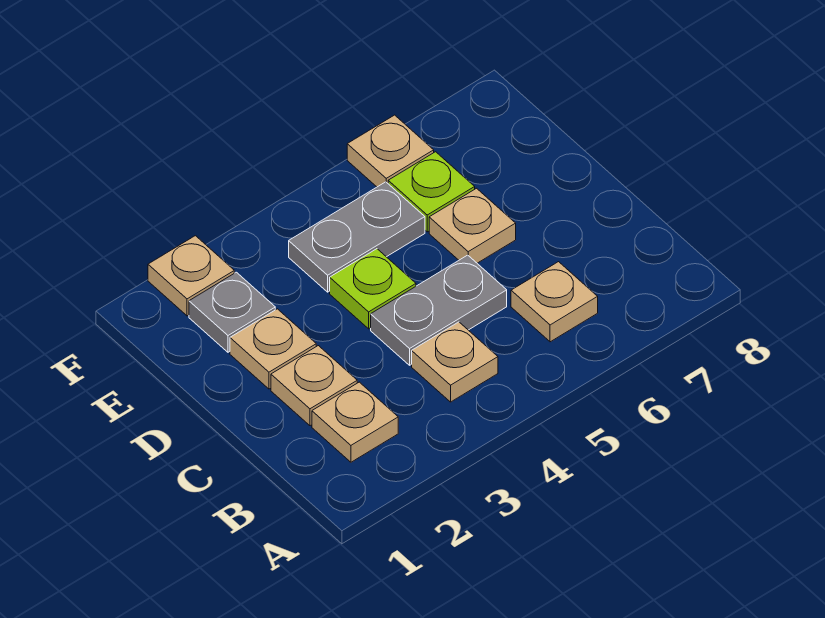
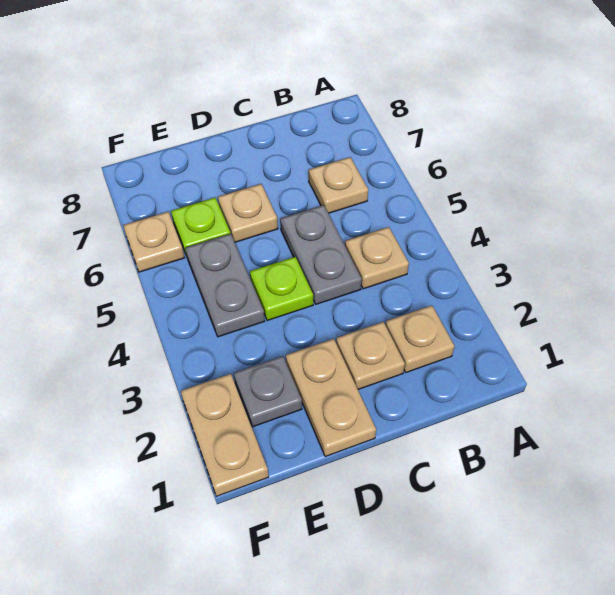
tan 1x1 plate [230,309,316,389] -> tan 1x2 plate [286,339,376,457]
tan 1x1 plate [148,236,234,316] -> tan 1x2 plate [181,374,269,496]

